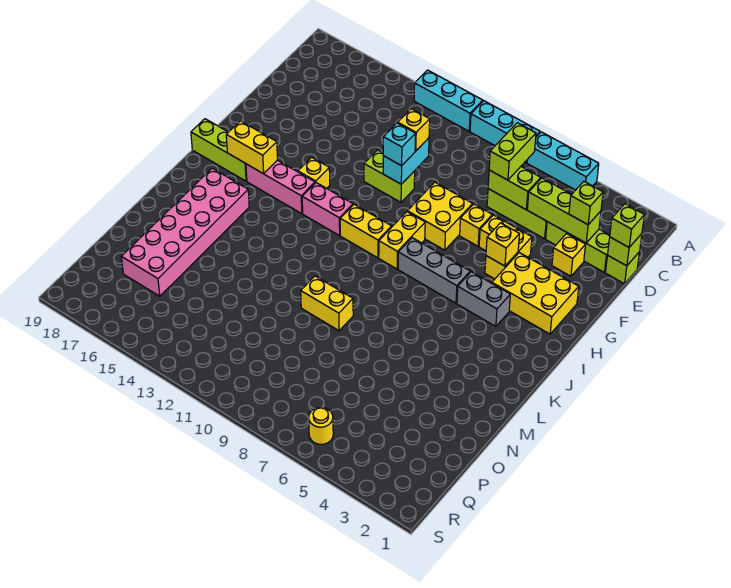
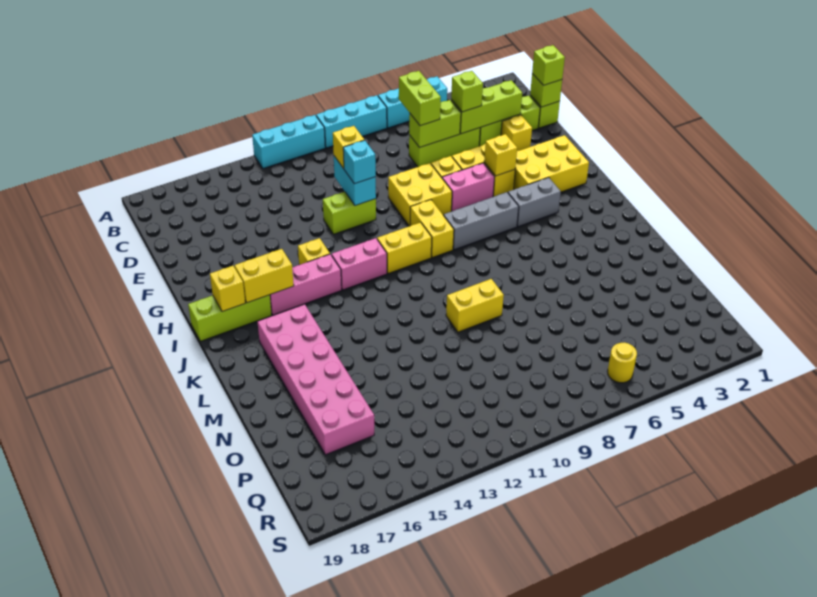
lime 1x1 brick [569,182,603,225] -> lime 1x1 brick moved to [451,71,483,112]
none -> pink 1x2 brick [442,163,494,211]
none -> yellow 1x1 brick [210,266,245,312]

